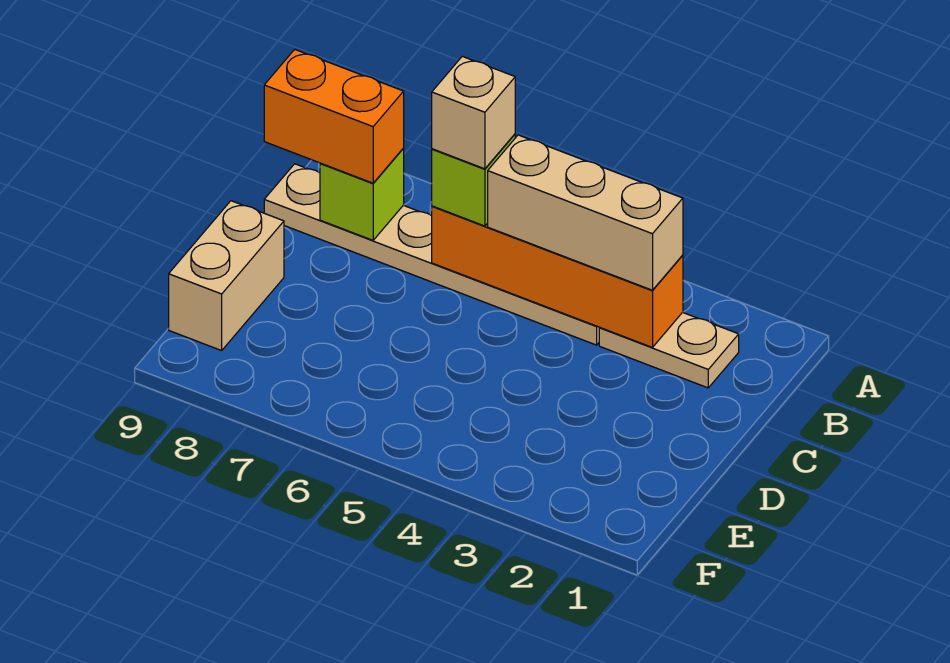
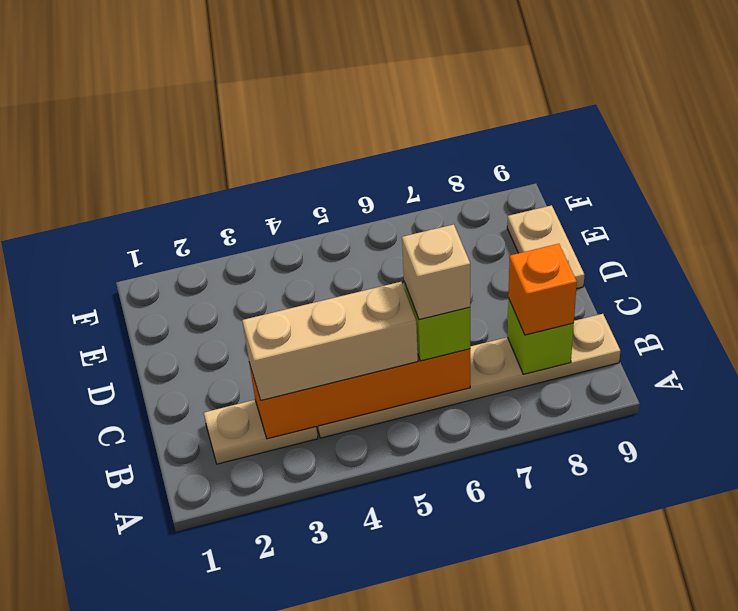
orange 1x2 brick [264,49,404,183] -> orange 1x1 brick [508,244,577,335]
tan 1x2 brick [169,201,284,351] -> tan 1x2 plate [507,205,585,289]

